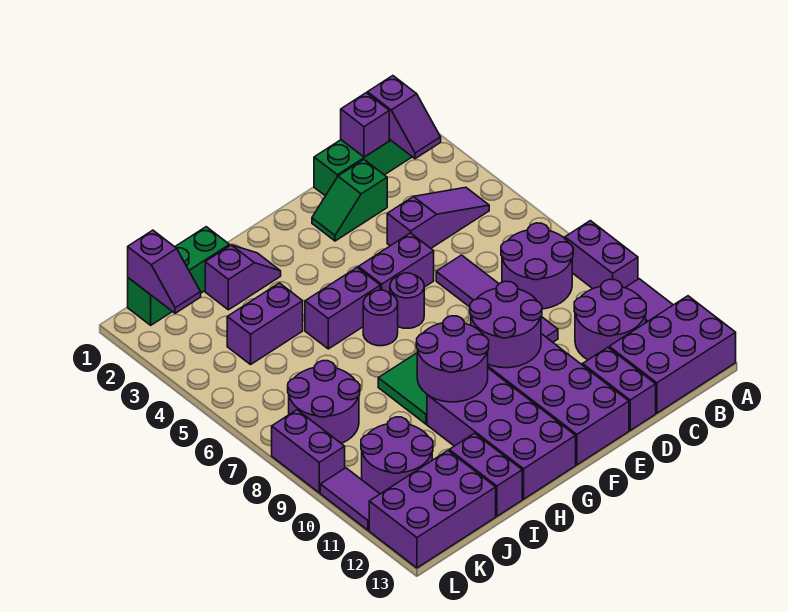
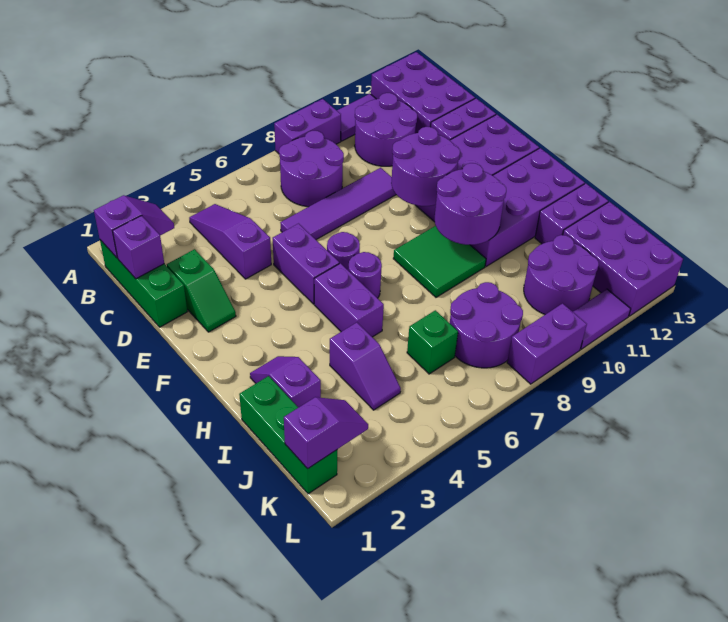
purple 1x2 brick [227,283,303,364] -> purple 1x2 slope [330,323,401,410]
none -> green 1x1 brick [407,310,458,374]

